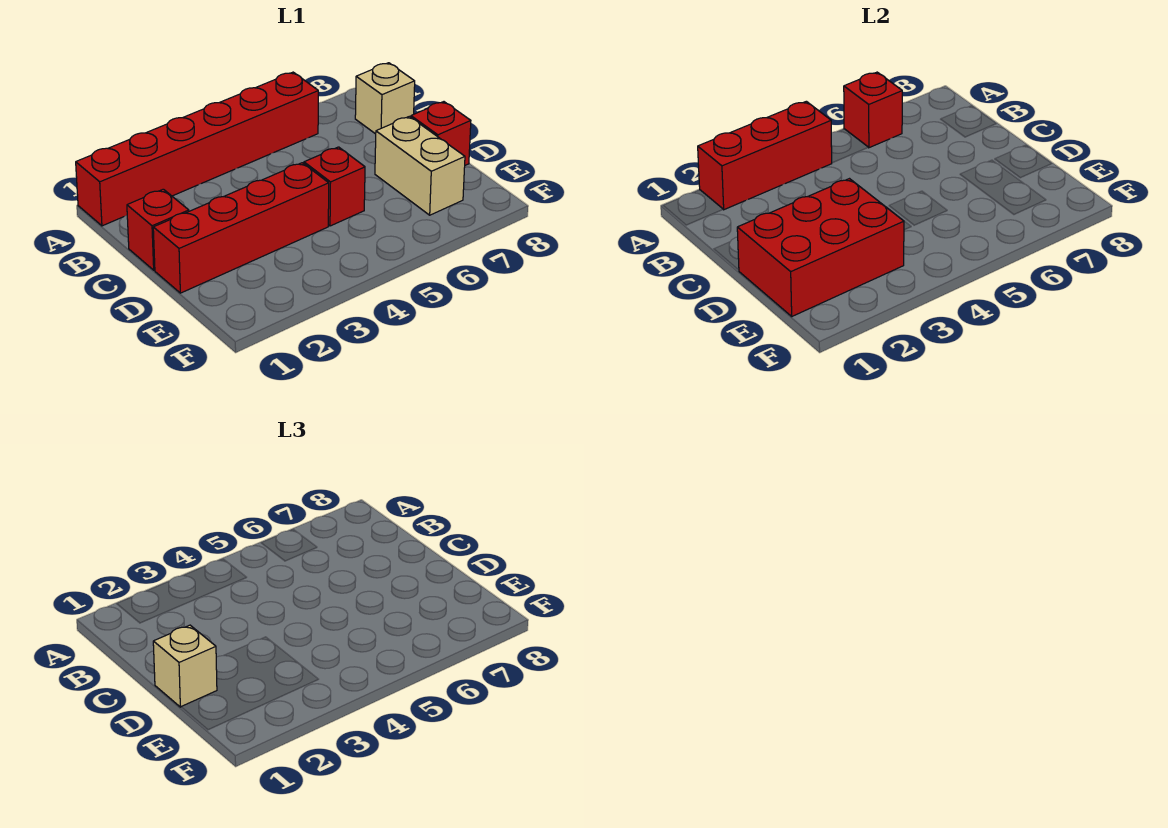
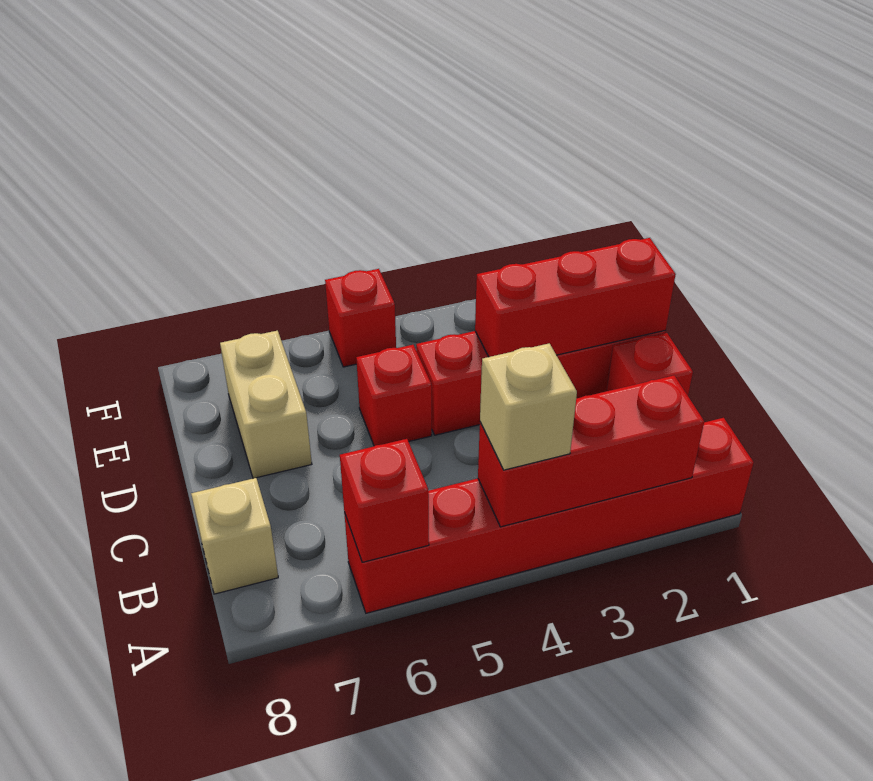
red 2x3 brick [737,179,904,316] -> red 1x3 brick [475,238,676,357]
tan 1x1 brick [153,625,217,707] -> tan 1x1 brick moved to [480,343,577,470]
red 1x1 brick [411,102,471,165] -> red 1x1 brick moved to [325,269,396,367]

